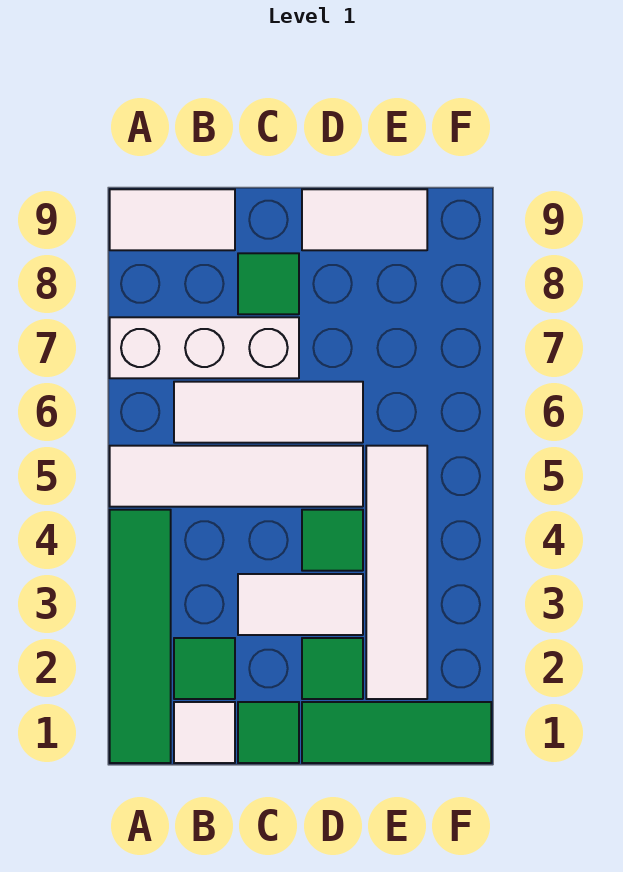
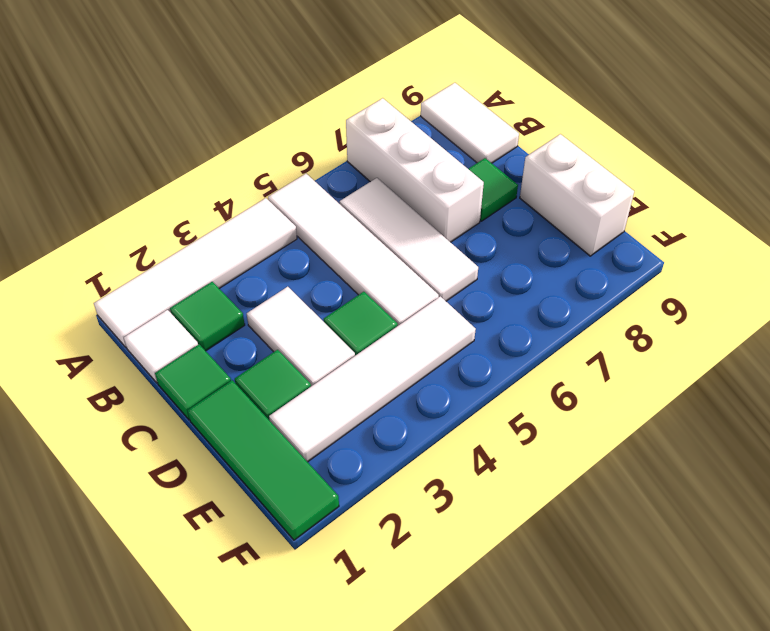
green 1x4 tile [110,510,171,763] -> white 1x4 tile [94,198,297,347]
white 1x2 tile [302,189,427,250] -> white 1x2 brick [520,134,634,256]

